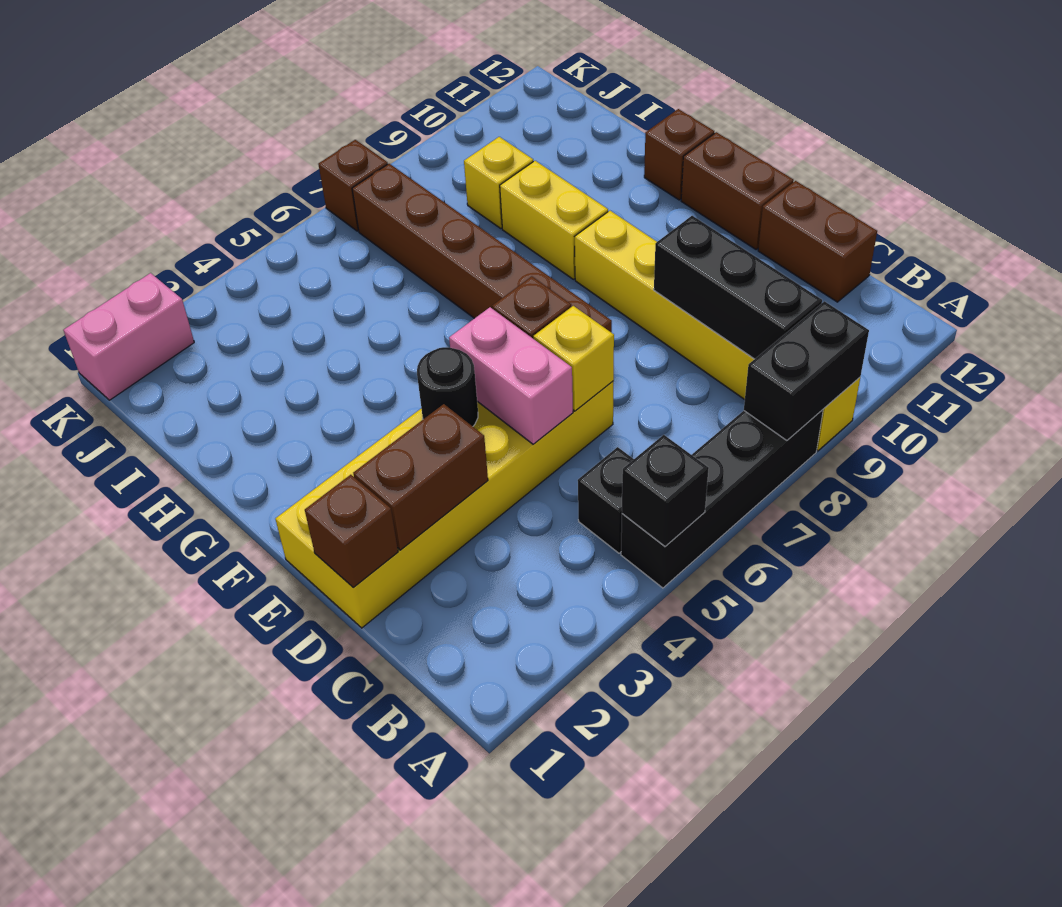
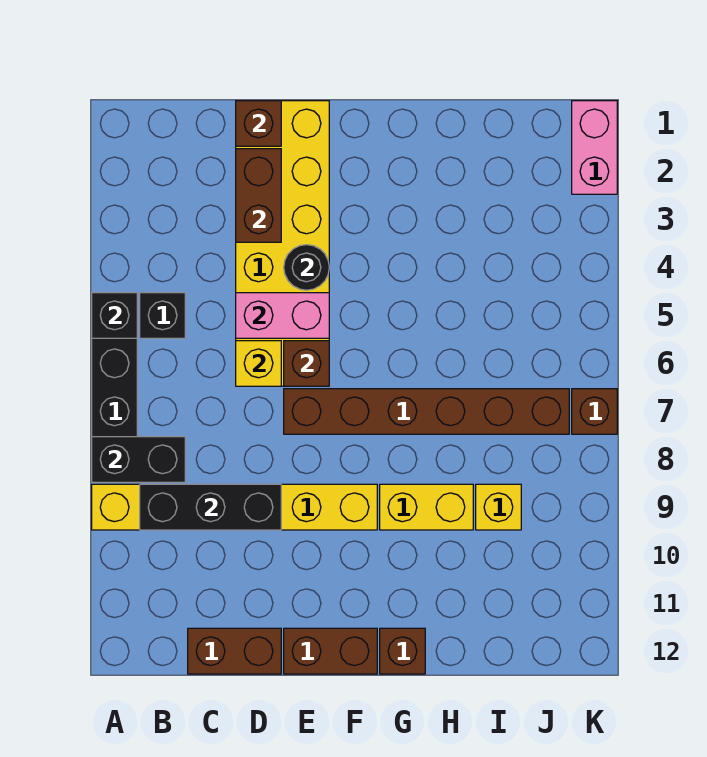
black 1x2 brick [744,301,869,440] -> black 1x2 brick turned to [92,437,185,482]

